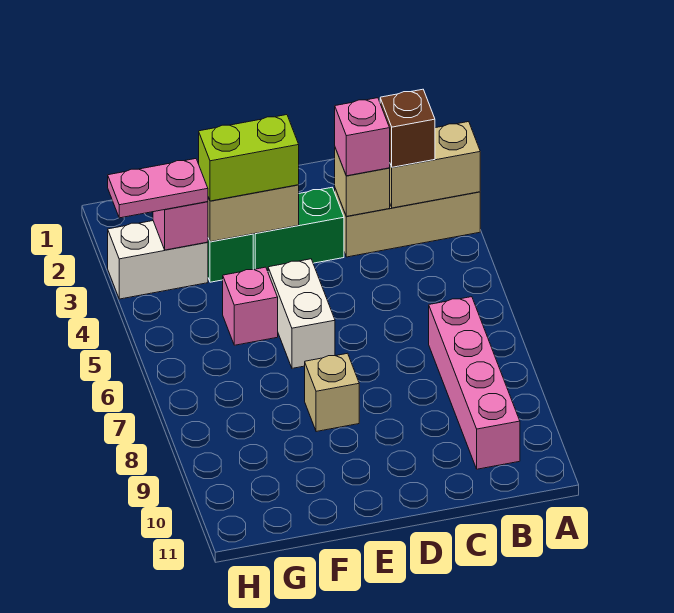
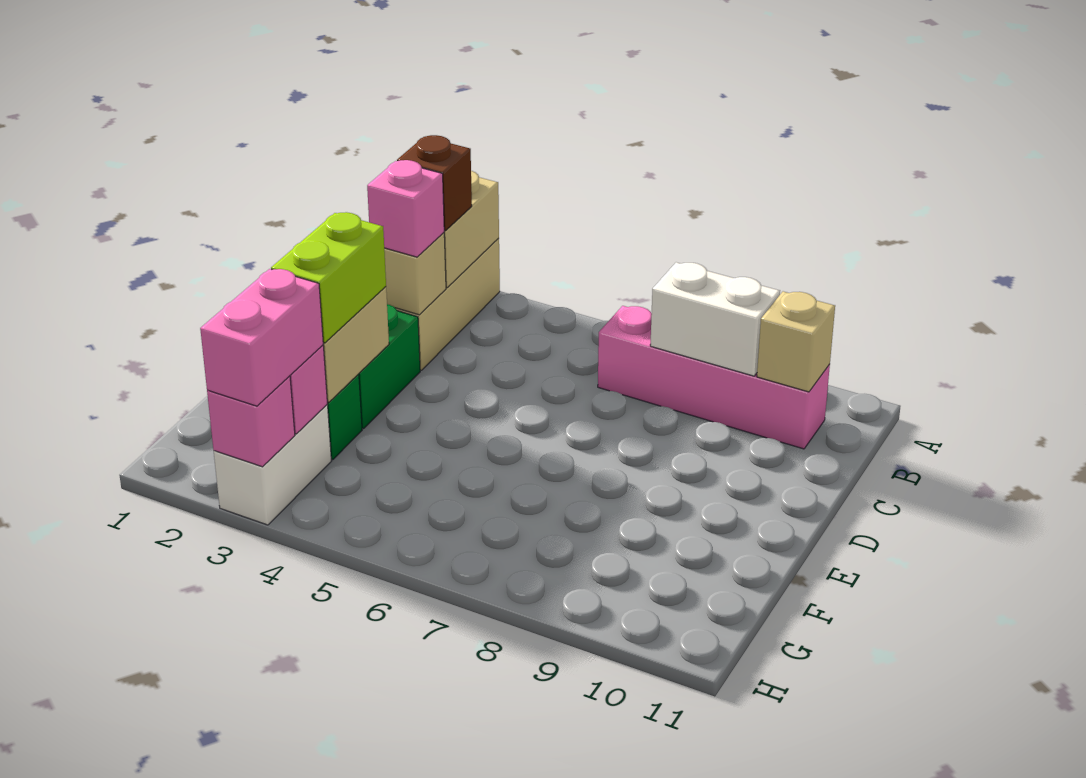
white 1x2 brick [268,259,335,368] -> white 1x2 brick moved to [650,262,780,376]
tan 1x1 brick [305,353,359,432] -> tan 1x1 brick moved to [757,291,835,392]
pink 1x1 brick [223,267,278,345] -> pink 1x1 brick moved to [207,376,295,467]
pink 1x2 plate [108,159,208,218] -> pink 1x2 brick [200,269,323,406]

